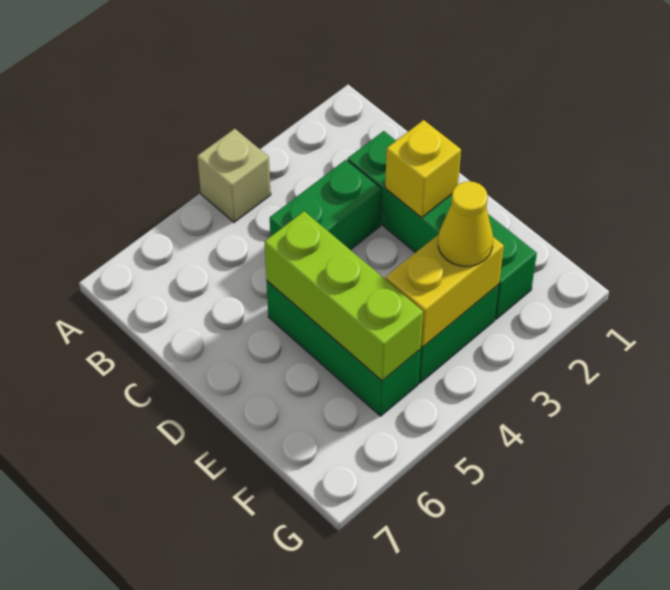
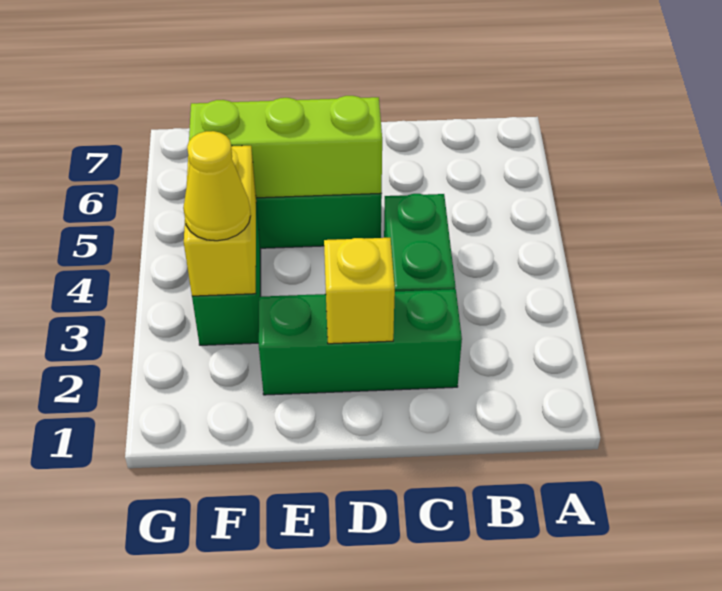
tan 1x1 brick [197,129,271,222] -> none
green 1x4 brick [348,131,537,319] -> green 1x3 brick [259,289,462,395]

